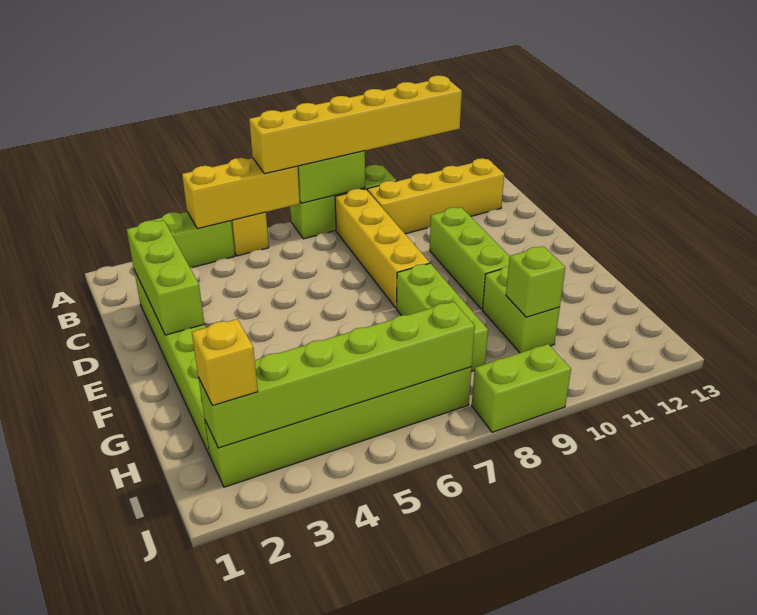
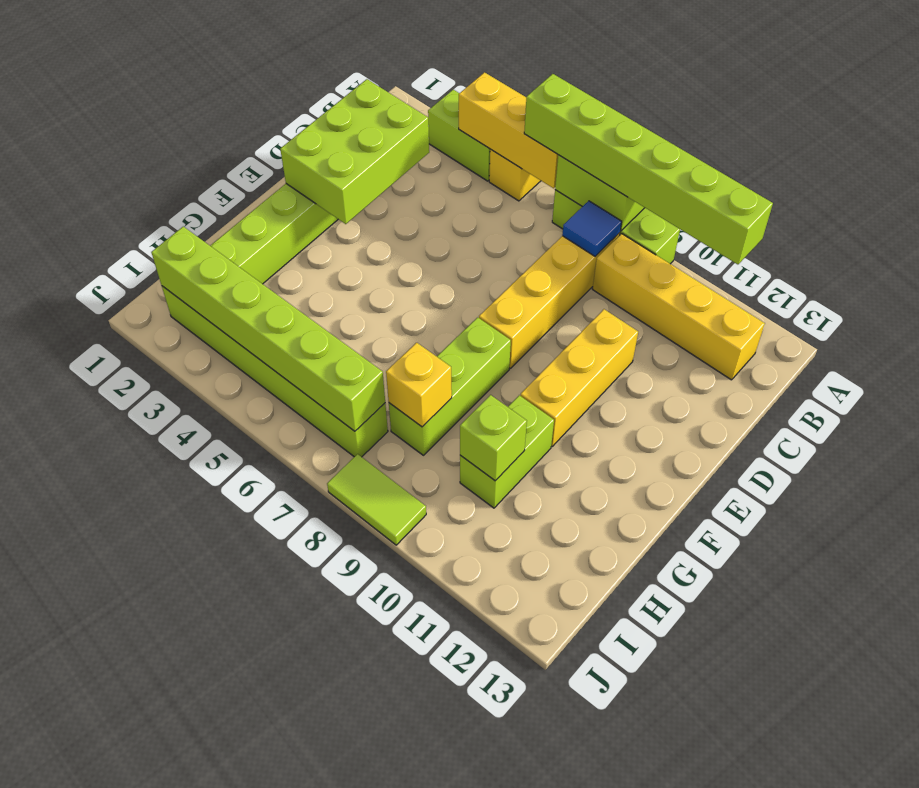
yellow 1x6 brick [249,76,462,174] -> lime 1x6 brick [524,74,773,264]
none -> blue 1x1 tile [562,201,622,256]
lime 1x3 brick [127,220,204,335] -> lime 2x3 brick [280,79,429,224]
lime 1x3 brick [430,207,510,309] -> yellow 1x3 brick [520,309,638,446]
yellow 1x1 brick [192,319,258,406] -> yellow 1x1 brick moved to [386,343,452,427]
lime 1x2 brick [472,344,571,432] -> lime 1x2 tile [327,454,426,545]

